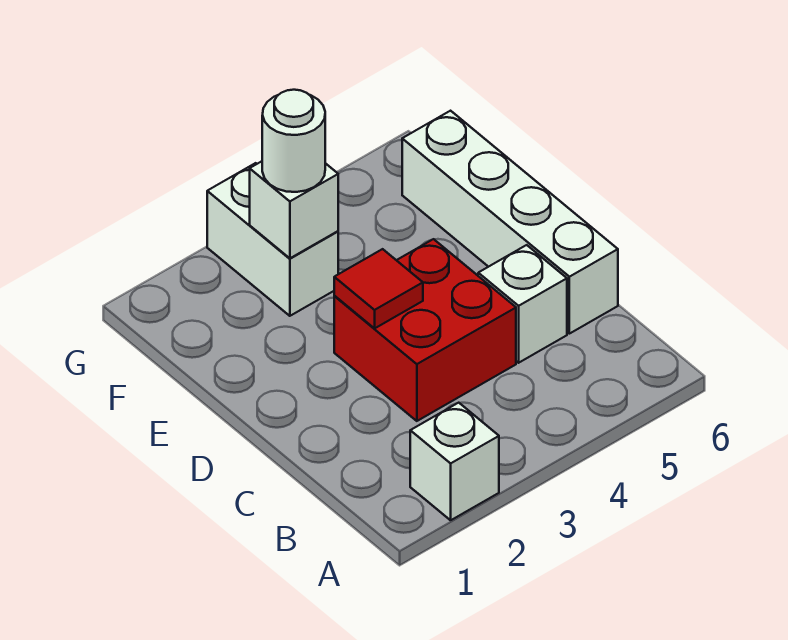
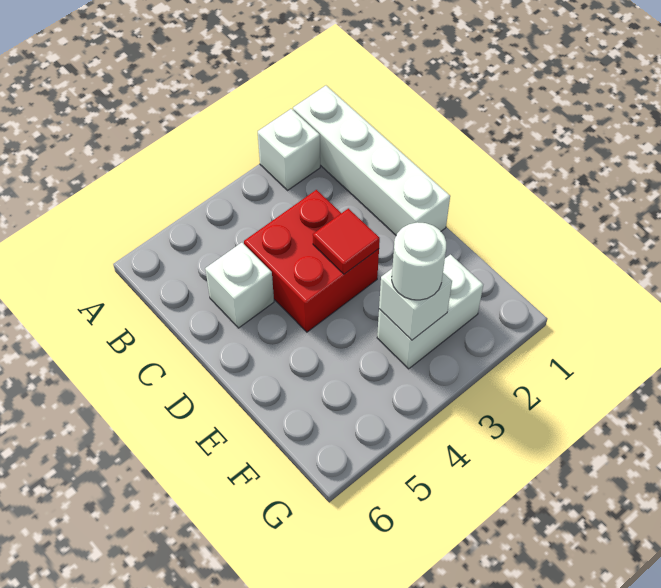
white 1x4 brick [402,111,618,334] -> white 1x4 brick moved to [293,86,450,235]
white 1x2 brick [207,163,338,316] -> white 1x2 brick turned to [377,255,483,369]

